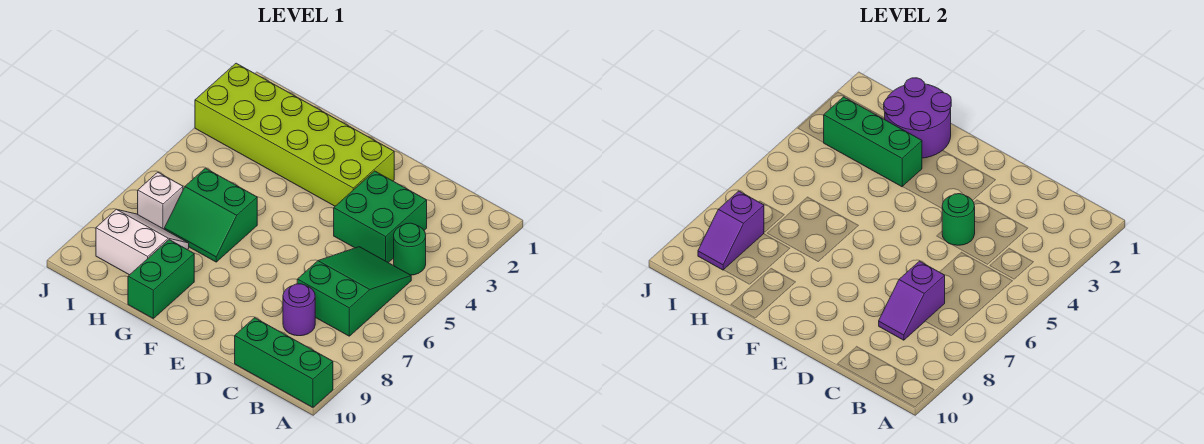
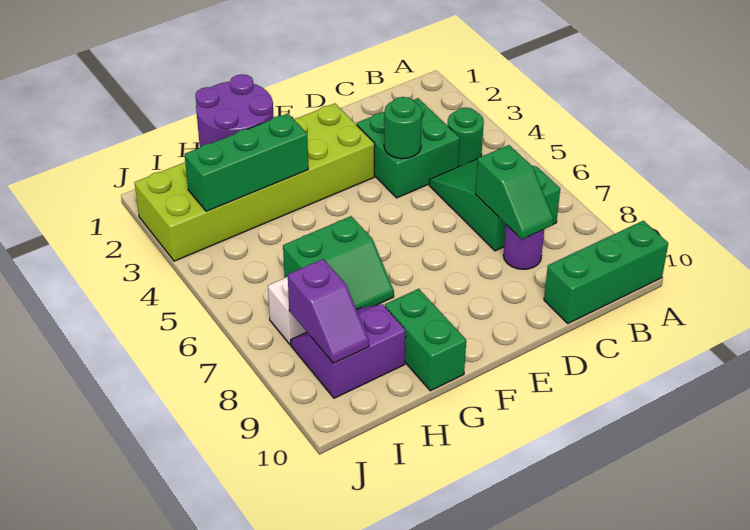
purple 1x2 slope [879,261,945,340] -> green 1x2 slope [475,145,554,239]
white 2x2 slope [96,209,189,275] -> purple 2x2 slope [291,304,406,398]

